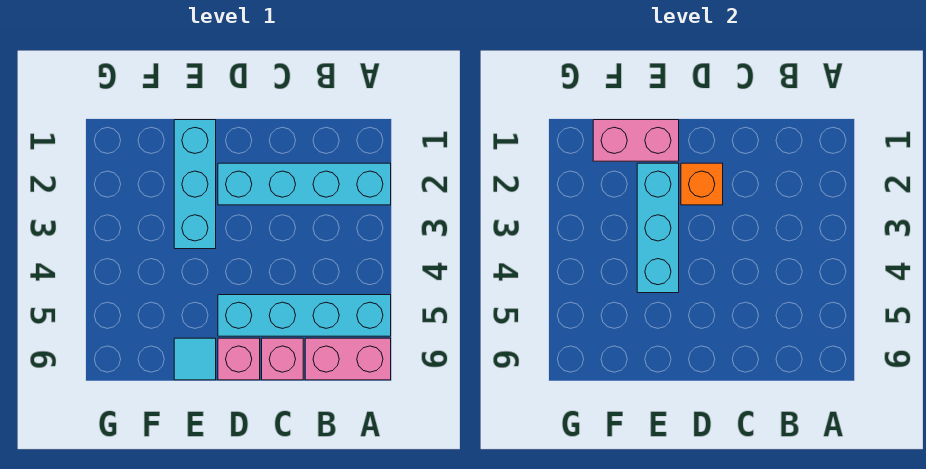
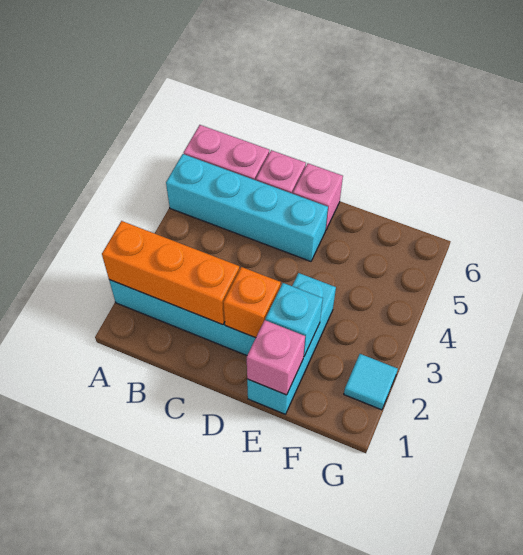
none -> orange 1x3 brick [102,221,240,325]
pink 1x2 brick [593,120,679,161] -> pink 1x1 brick [247,320,305,395]
cyan 1x3 brick [637,163,679,293] -> cyan 1x1 brick [265,283,323,357]
cyan 1x1 tile [174,338,216,380] -> cyan 1x1 tile moved to [344,354,398,410]

